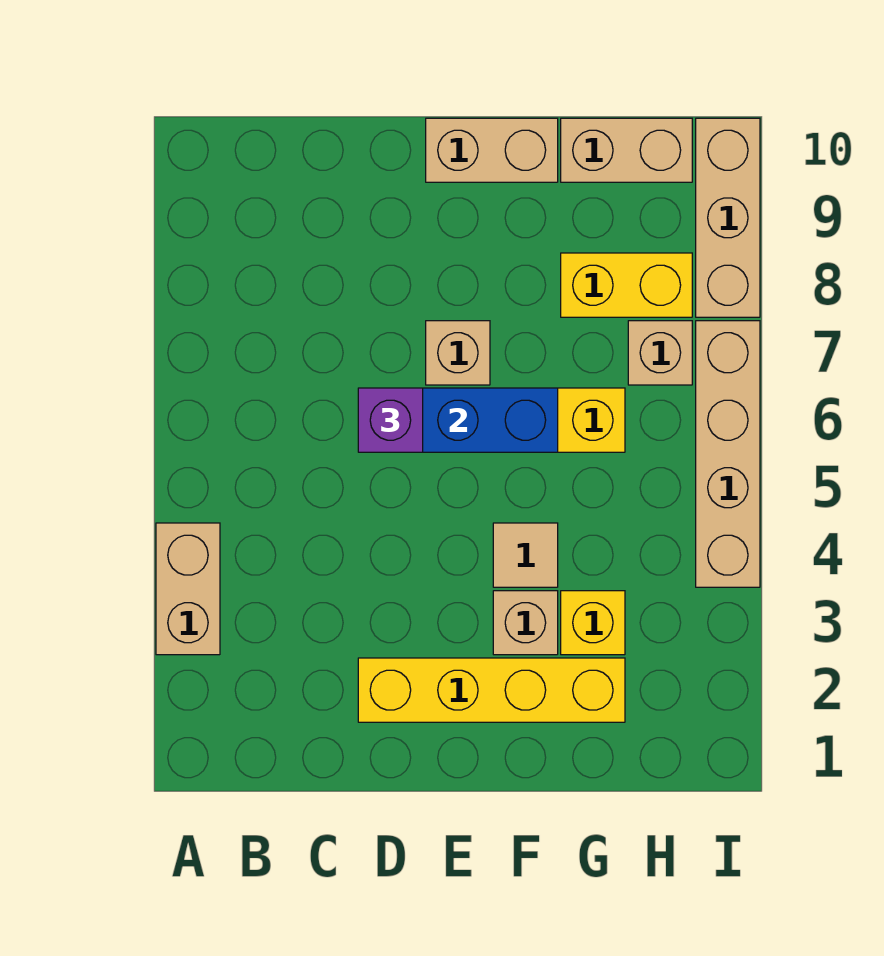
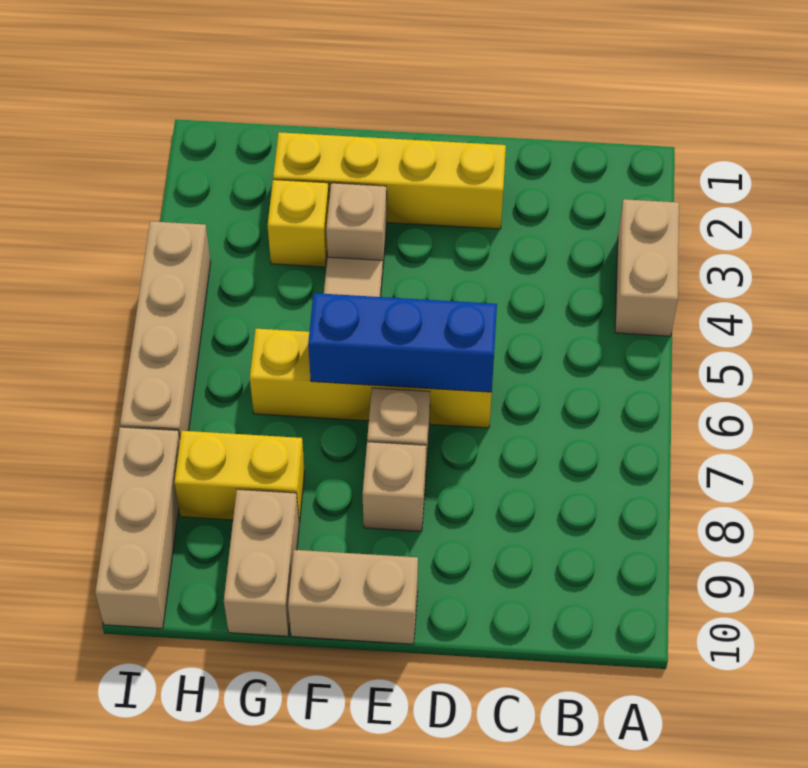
purple 1x1 brick [358,388,423,452] -> none
tan 1x2 brick [561,118,692,182] -> tan 1x2 brick turned to [224,489,299,636]
tan 1x1 brick [628,321,692,385] -> tan 1x1 brick moved to [363,442,426,531]

